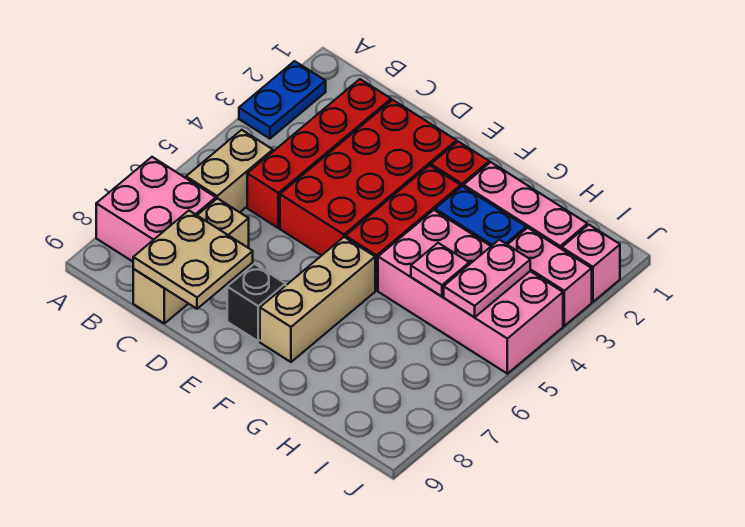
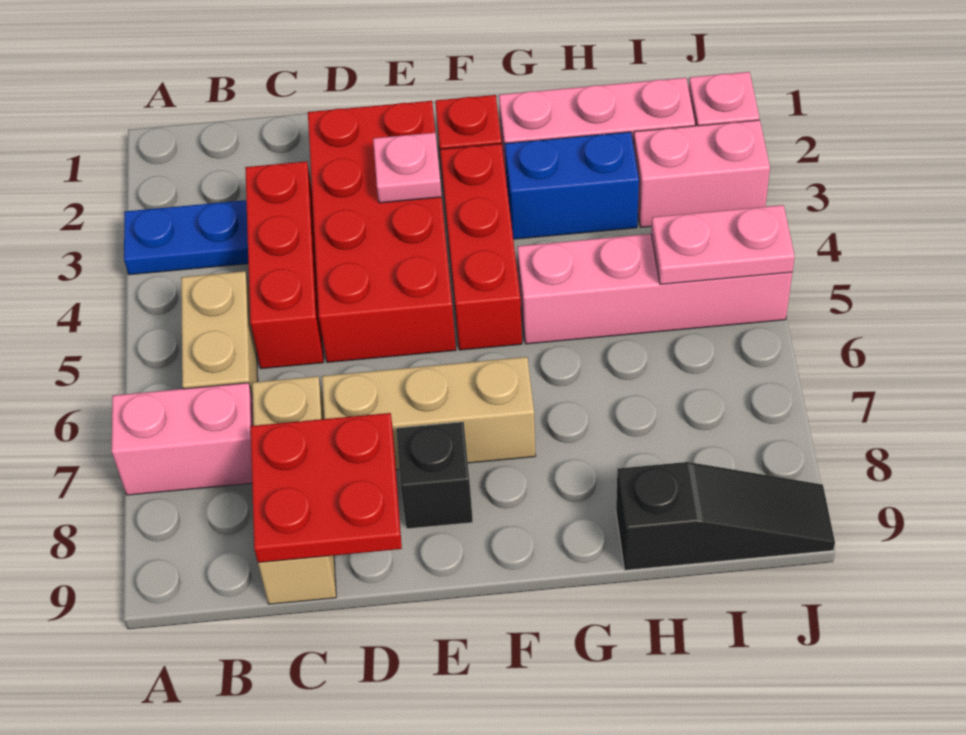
blue 1x2 plate [239,61,326,139] -> blue 1x2 plate turned to [124,200,248,275]
pink 2x2 brick [96,157,216,262] -> pink 1x2 brick [112,383,254,495]
red 1x4 brick [247,79,391,228] -> red 1x3 brick [245,161,324,369]
tan 2x2 plate [133,211,253,309] -> red 2x2 plate [250,413,402,563]
tan 1x3 brick [260,237,375,362] -> tan 1x3 brick turned to [322,357,536,470]
pink 2x4 brick [378,210,563,374] -> pink 1x4 brick [517,234,792,344]
pink 1x1 plate [411,243,469,297] -> pink 1x1 plate moved to [373,133,442,203]
none -> black 1x3 slope [616,462,835,570]
pink 1x2 plate [444,240,530,317] -> pink 1x2 plate turned to [651,205,795,284]

